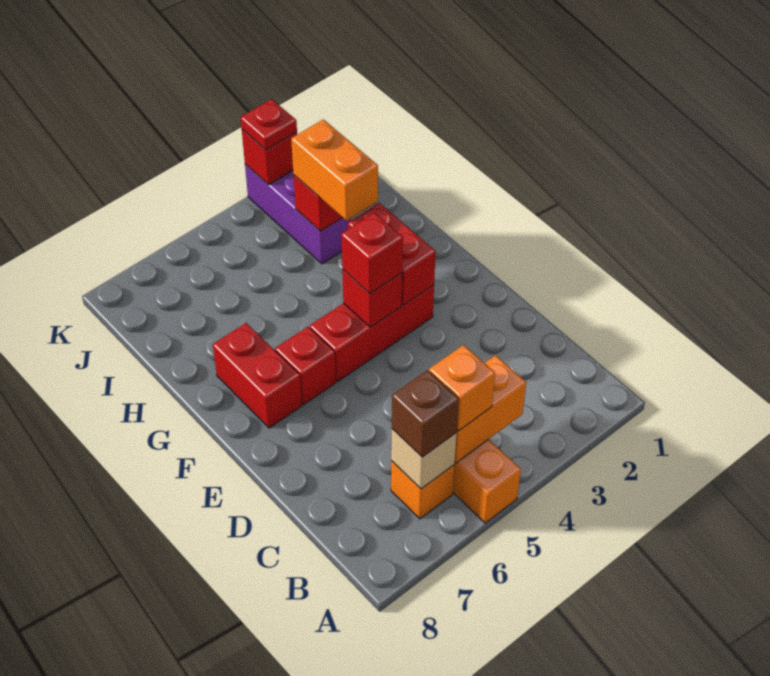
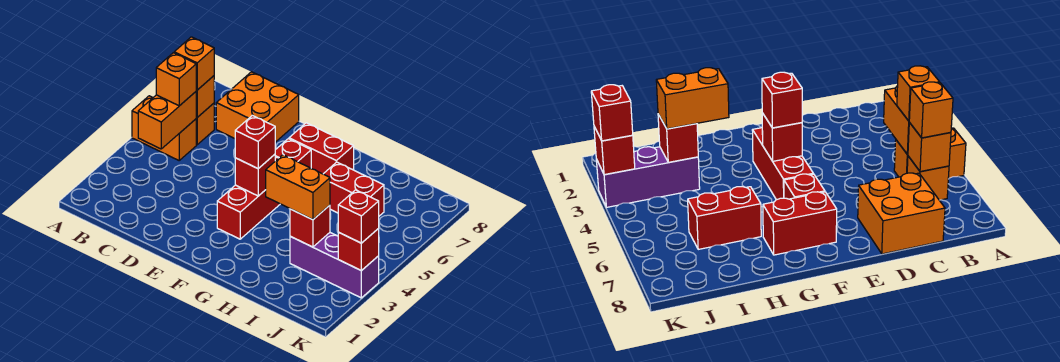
tan 1x1 brick [391,429,457,489] -> orange 1x1 brick [196,76,214,117]
brown 1x1 brick [392,370,459,457] -> orange 1x1 brick [174,37,214,90]
none -> orange 2x2 brick [216,72,299,142]
red 1x2 brick [348,203,436,305] -> red 1x2 brick moved to [324,162,384,216]
red 1x1 plate [240,99,297,150] -> red 1x1 brick [338,190,379,243]

